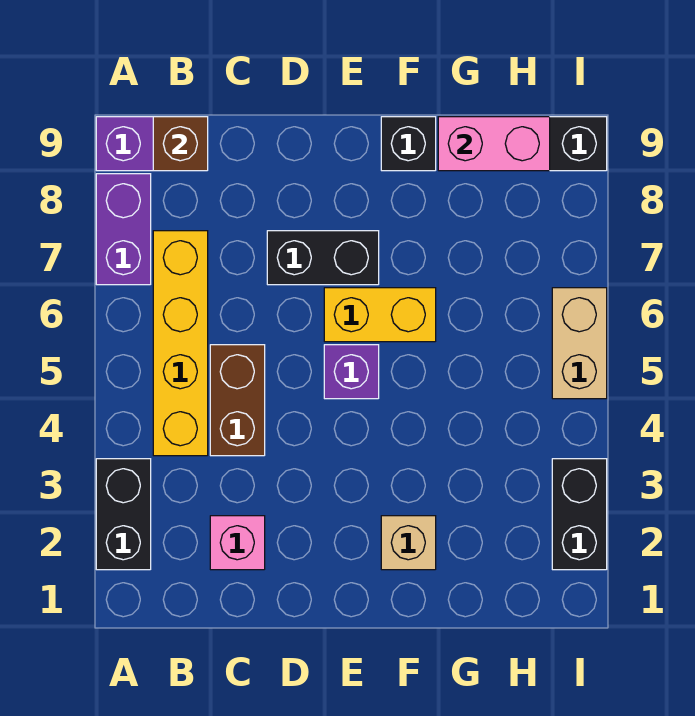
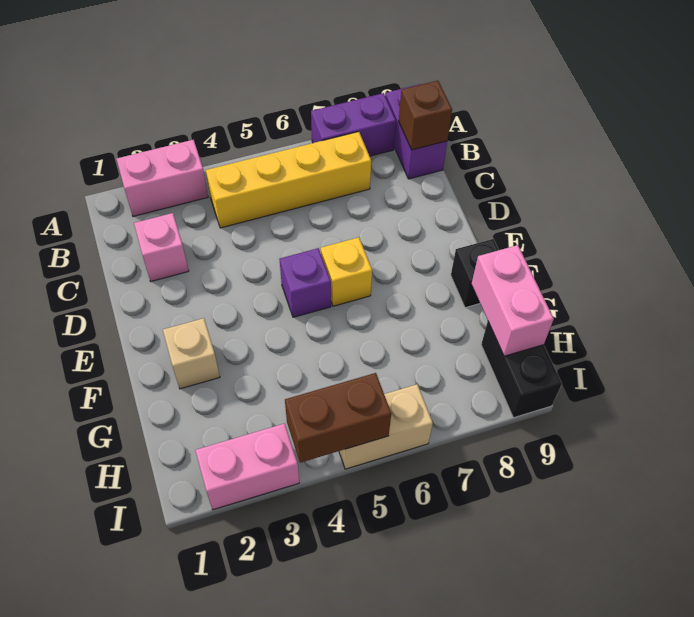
black 1x2 brick [96,459,151,570] -> pink 1x2 brick [117,140,208,216]
brown 1x2 brick [210,345,265,456] -> brown 1x2 brick moved to [285,373,391,463]
black 1x2 brick [267,231,379,285] -> none
yellow 1x2 brick [324,288,436,342] -> yellow 1x1 brick [321,237,372,306]
black 1x2 brick [552,459,607,570] -> pink 1x2 brick [195,423,299,510]

